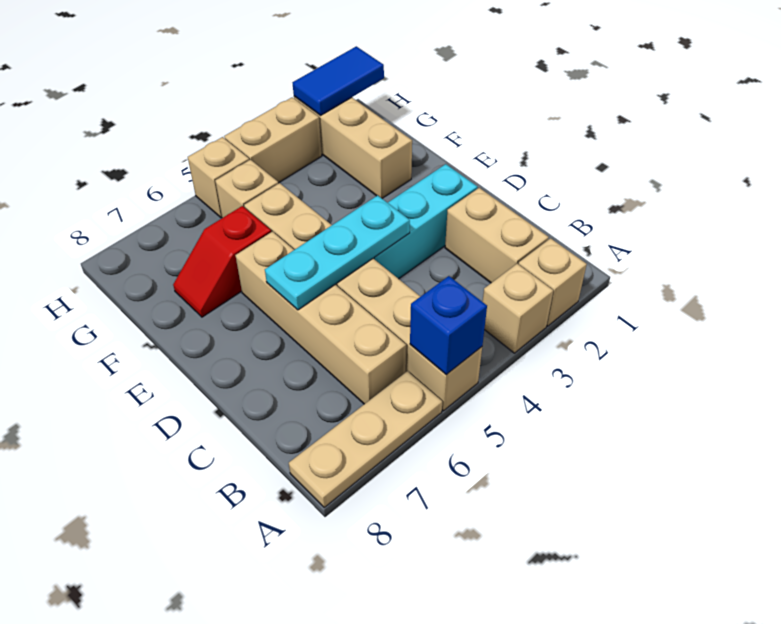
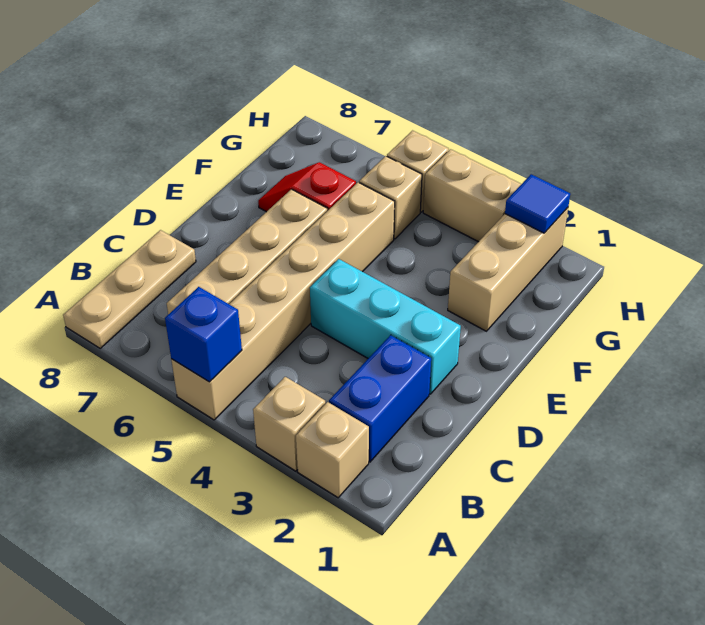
tan 1x3 plate [289,371,442,507] -> tan 1x3 plate turned to [63,230,196,348]
tan 1x2 brick [445,188,549,283] -> blue 1x2 brick [329,335,431,462]
cyan 1x3 plate [265,195,410,310] -> none
blue 1x2 tile [293,46,384,116] -> blue 1x1 tile [505,174,570,233]

